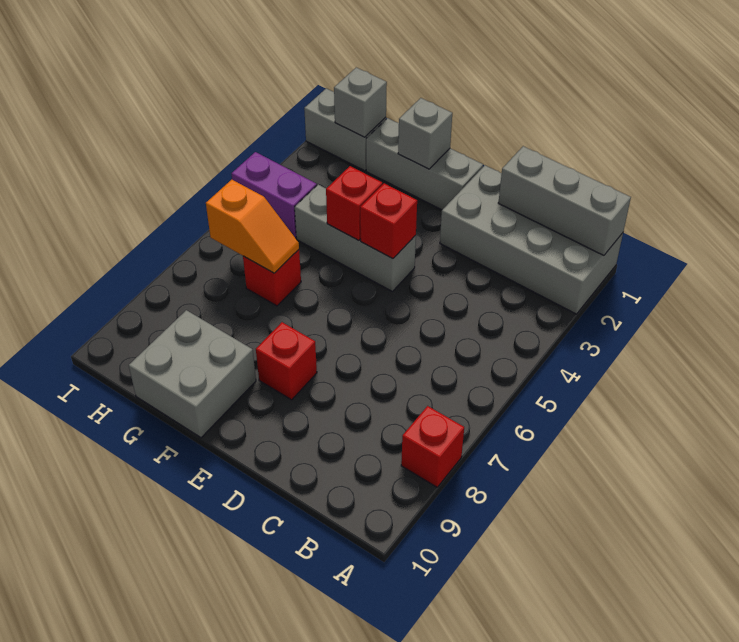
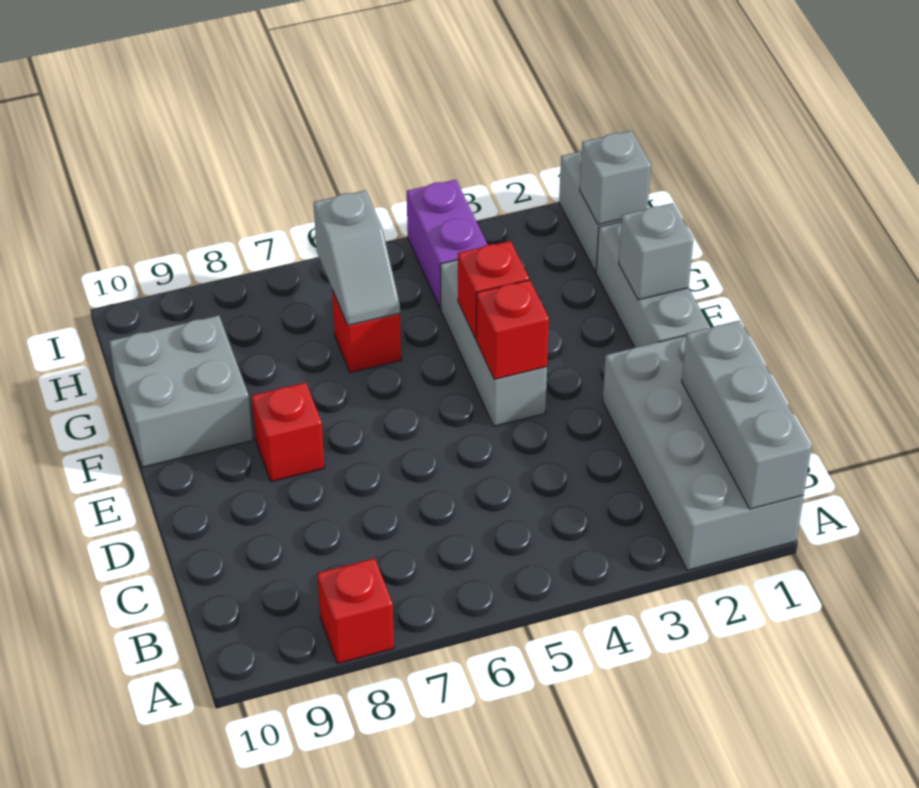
orange 1x2 slope [206,180,299,273] -> grey 1x2 slope [314,190,400,325]

